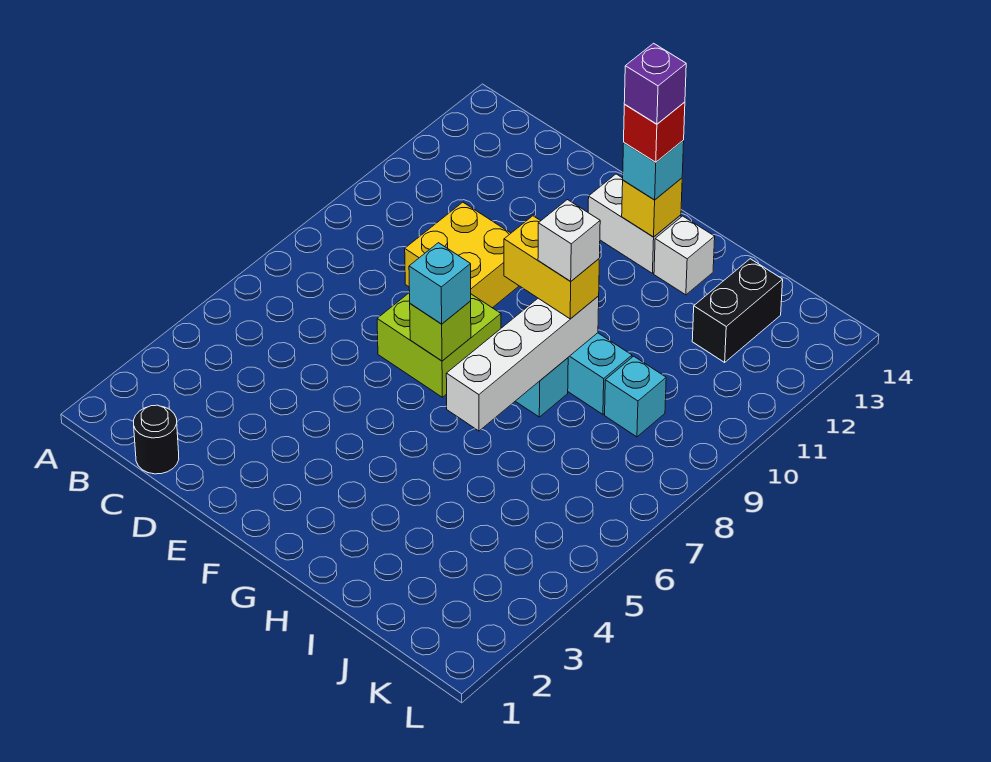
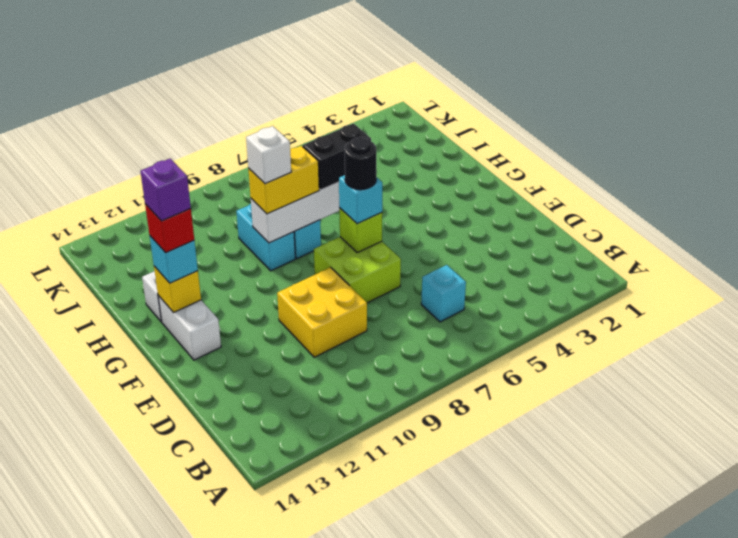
black 1x1 round brick [134,405,179,474] -> black 1x1 round brick moved to [345,137,376,190]
yellow 1x2 brick [504,216,599,319] -> yellow 1x2 brick turned to [248,146,319,214]
cyan 1x1 brick [605,356,666,437] -> cyan 1x1 brick moved to [421,265,466,322]
black 1x2 brick [692,259,783,362] -> black 1x2 brick moved to [303,124,371,190]

